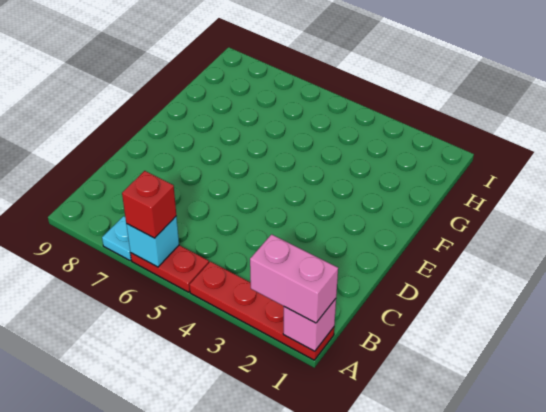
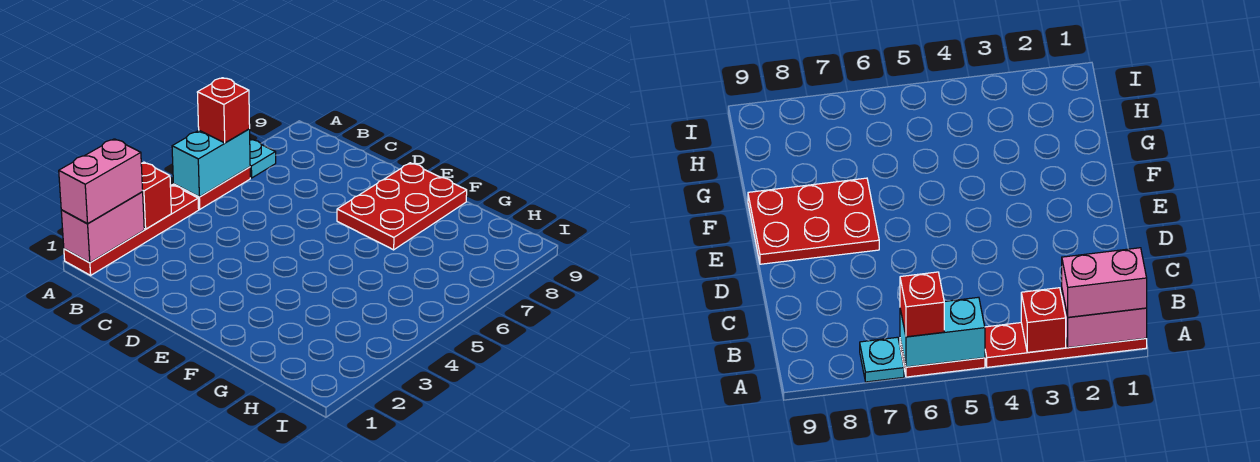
pink 1x1 brick [283,299,336,351] -> pink 1x2 brick [61,192,144,263]
none -> red 1x1 brick [141,162,171,229]
cyan 1x1 brick [126,216,179,267] -> cyan 1x2 brick [172,129,250,197]
none -> red 2x3 plate [337,163,467,250]

